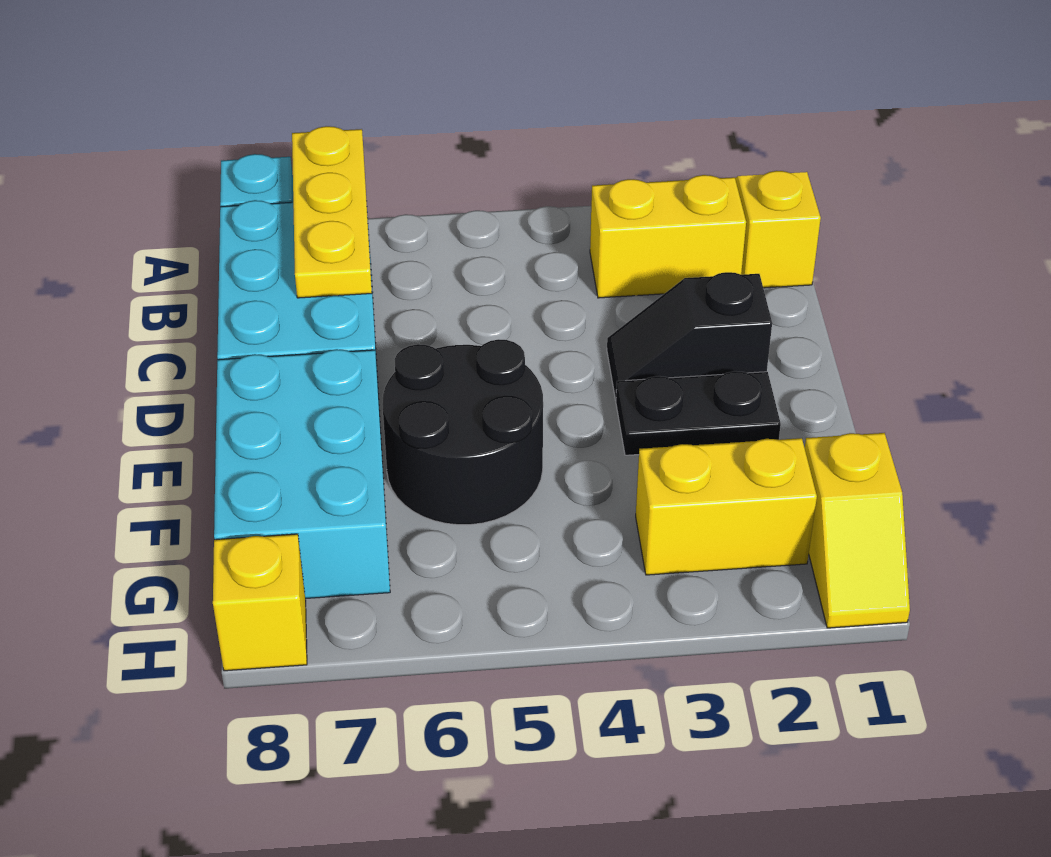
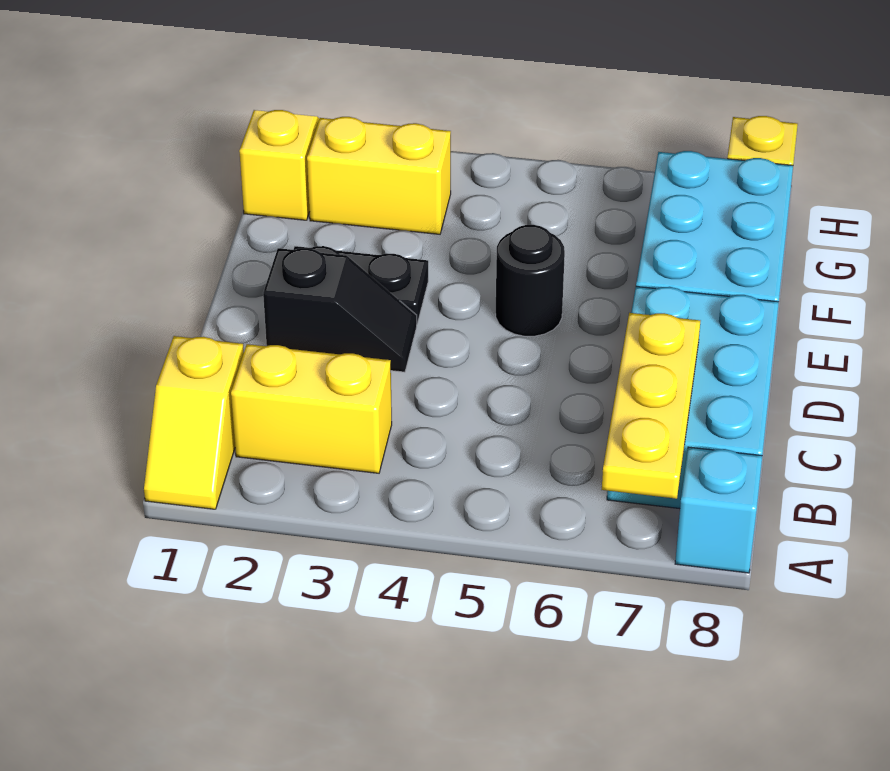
black 2x2 round brick [382,339,543,525] -> black 1x1 round brick [496,225,565,336]

